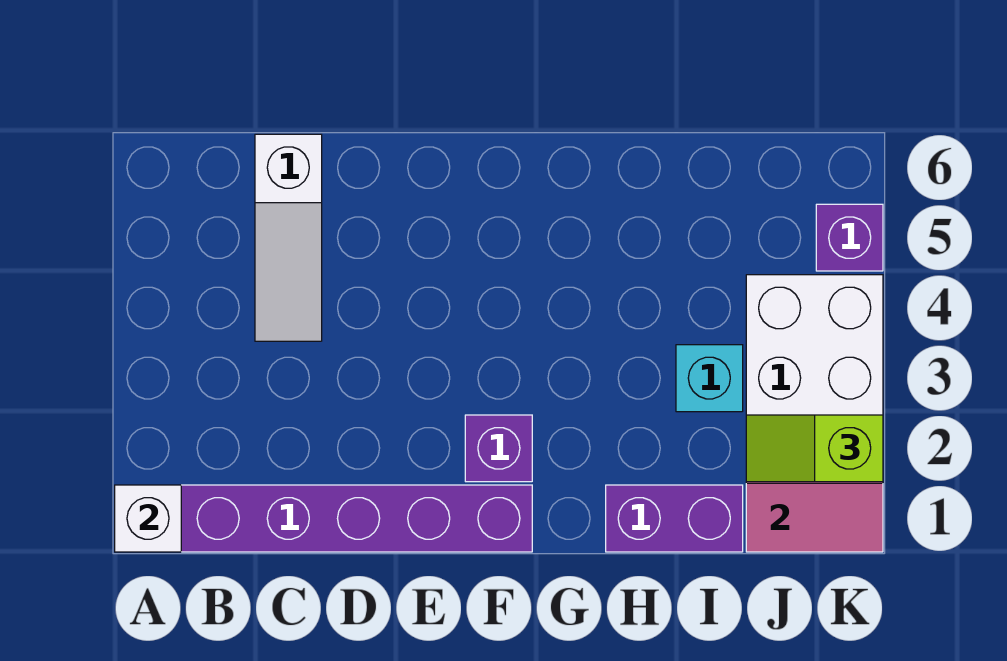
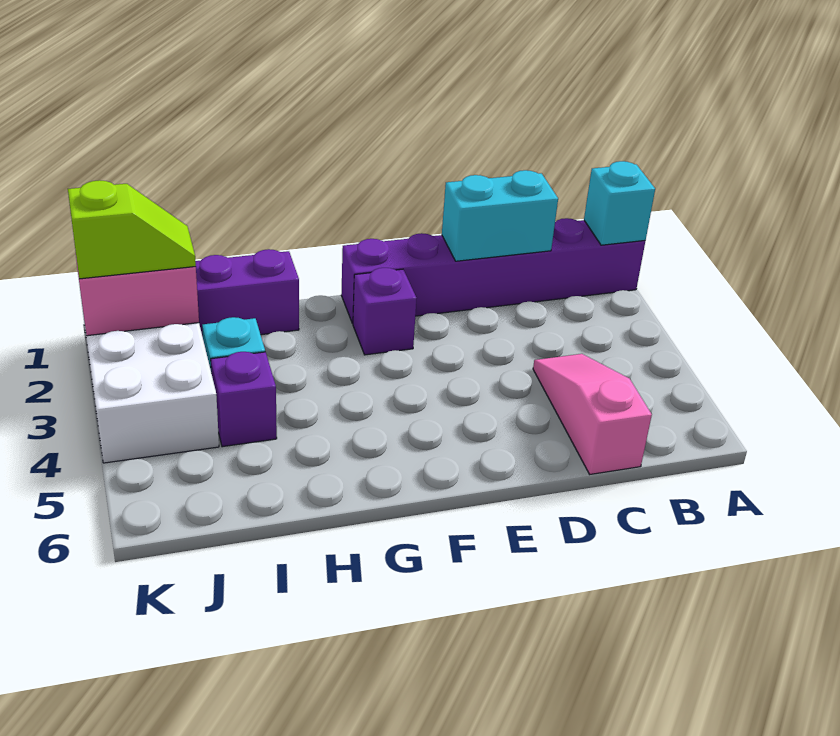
white 1x1 brick [115,485,181,552] -> cyan 1x1 brick [584,161,655,245]
none -> cyan 1x2 brick [442,170,558,261]
white 1x3 slope [255,134,322,341] -> pink 1x3 slope [533,354,652,474]
purple 1x1 brick [816,204,883,271] -> purple 1x1 brick moved to [211,352,277,447]

